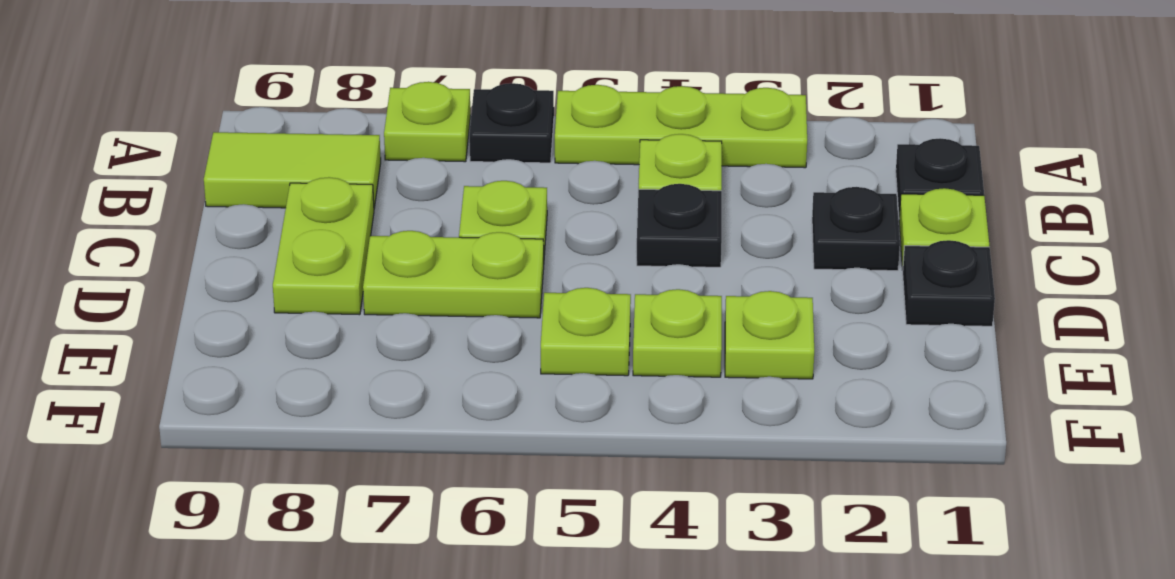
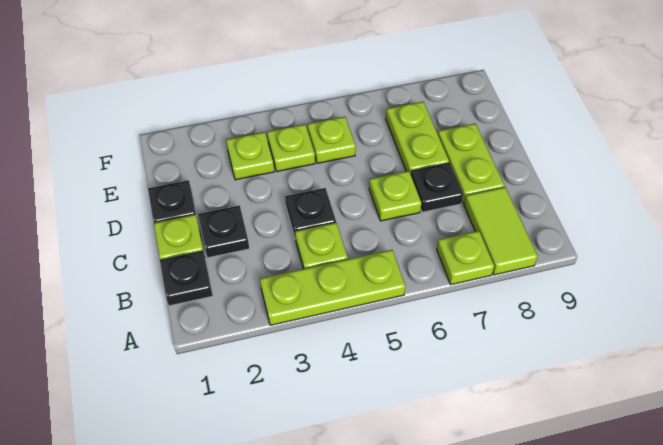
black 1x1 plate [469,83,554,163] -> black 1x1 plate moved to [410,163,463,212]
lime 1x2 tile [204,132,381,208] -> lime 1x2 tile turned to [464,187,538,275]
lime 1x2 plate [363,231,544,318] -> lime 1x2 plate turned to [386,102,449,174]

